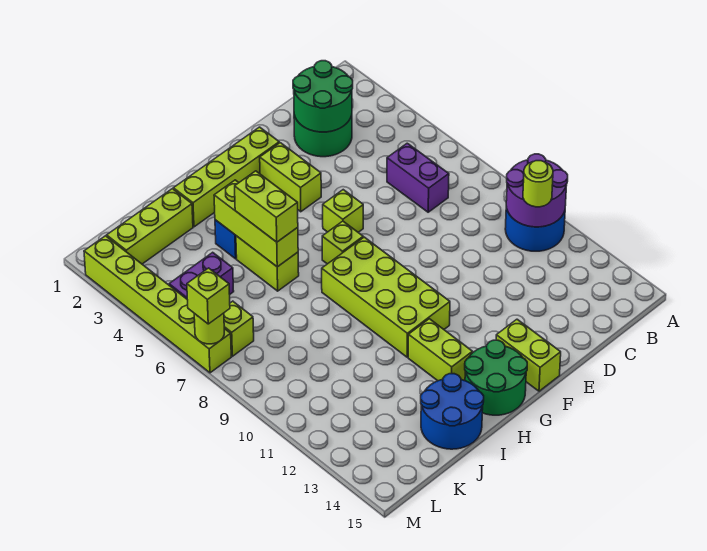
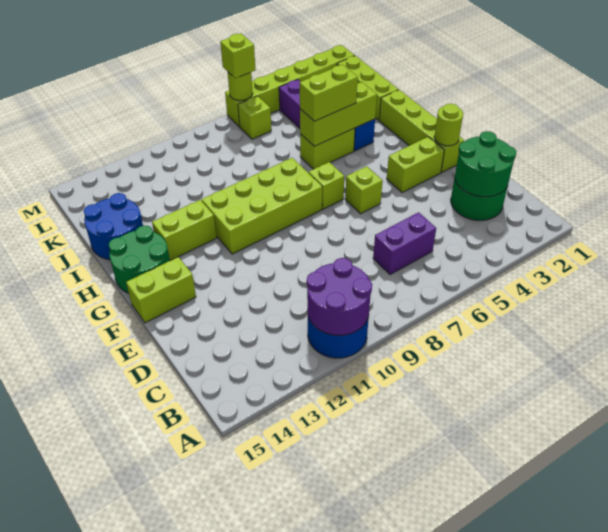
lime 1x1 round brick [523,161,553,207] -> lime 1x1 round brick moved to [434,104,463,146]

